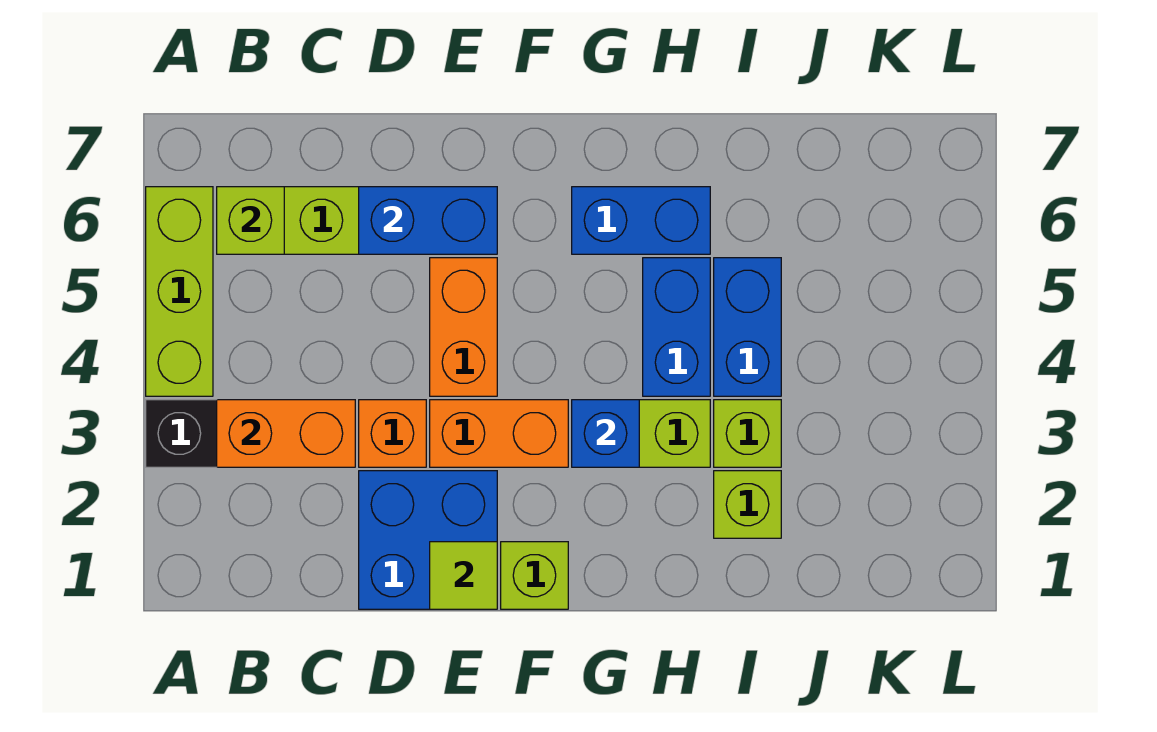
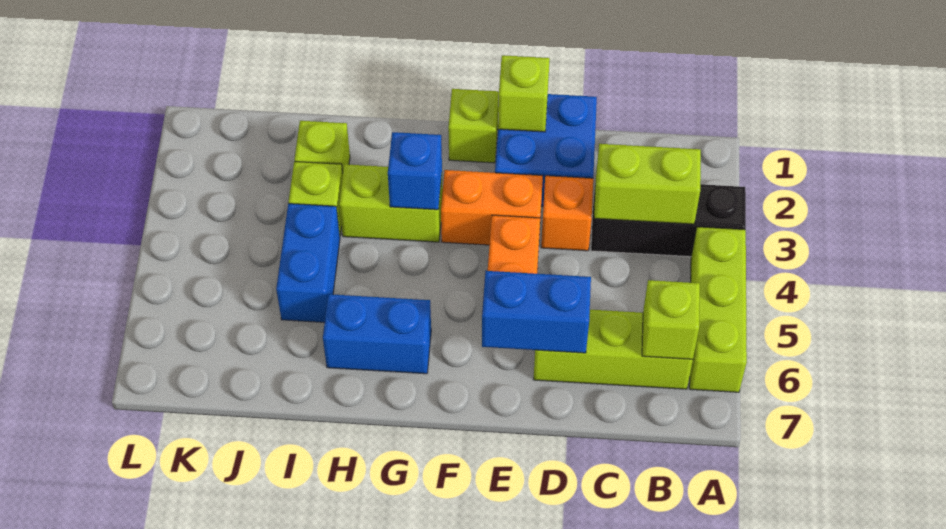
orange 1x2 brick [217,400,355,467] -> lime 1x2 brick [594,144,701,224]
lime 1x1 tile [430,542,497,609] -> lime 1x1 brick [498,55,550,132]
blue 1x2 brick [643,258,710,396] -> none

